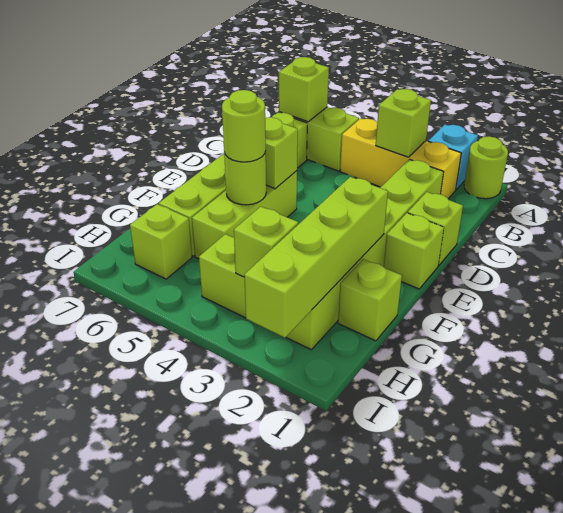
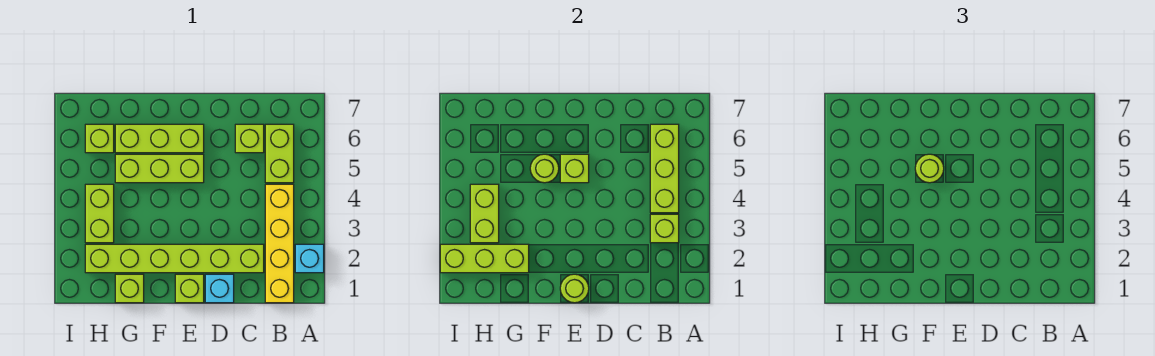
lime 1x1 round brick [464,136,508,199] -> lime 1x1 round brick moved to [560,274,589,303]
yellow 1x3 brick [340,118,461,199] -> yellow 1x4 brick [265,184,294,303]
lime 1x1 brick [279,57,329,122] -> lime 1x3 brick [650,124,679,213]
lime 1x1 brick [408,192,463,266] -> cyan 1x1 brick [205,274,234,303]
lime 1x4 brick [244,177,388,337] -> lime 1x3 brick [440,244,529,273]
lime 1x1 brick [234,207,298,277] -> lime 1x2 brick [470,184,499,243]

